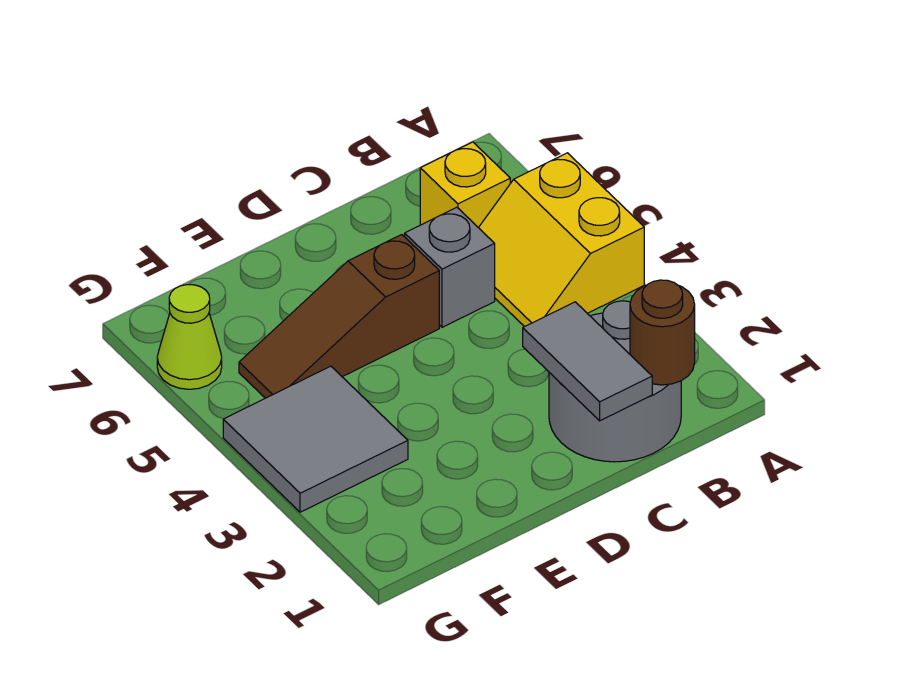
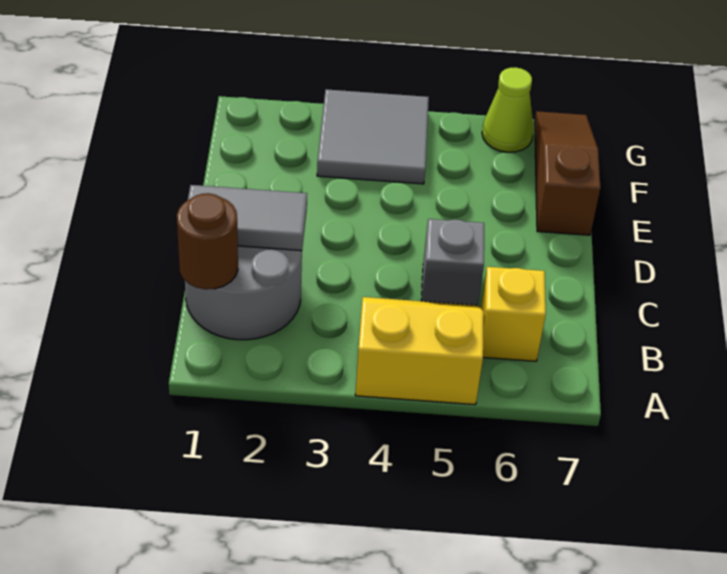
brown 1x3 slope [239,235,439,398] -> brown 1x3 slope moved to [535,111,601,235]

